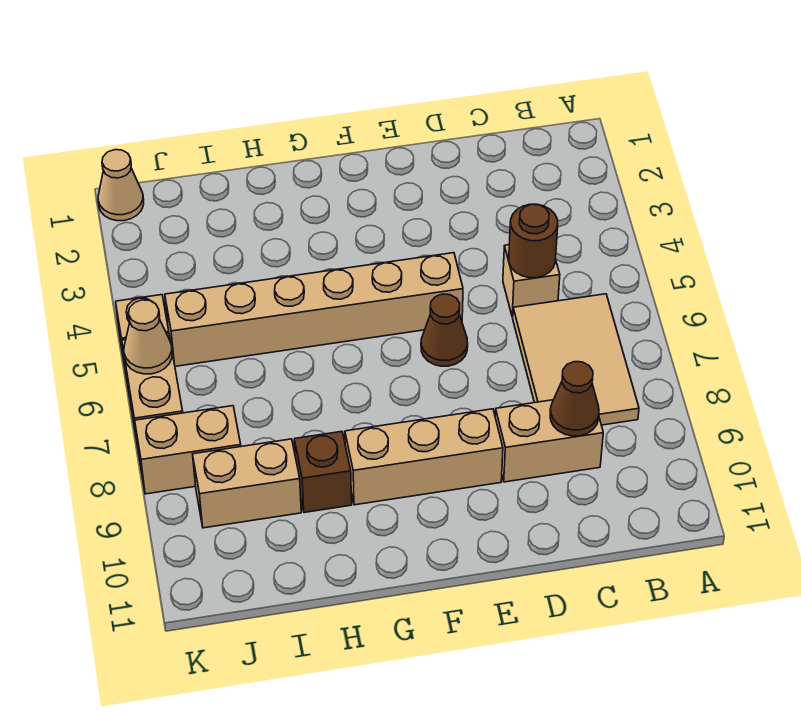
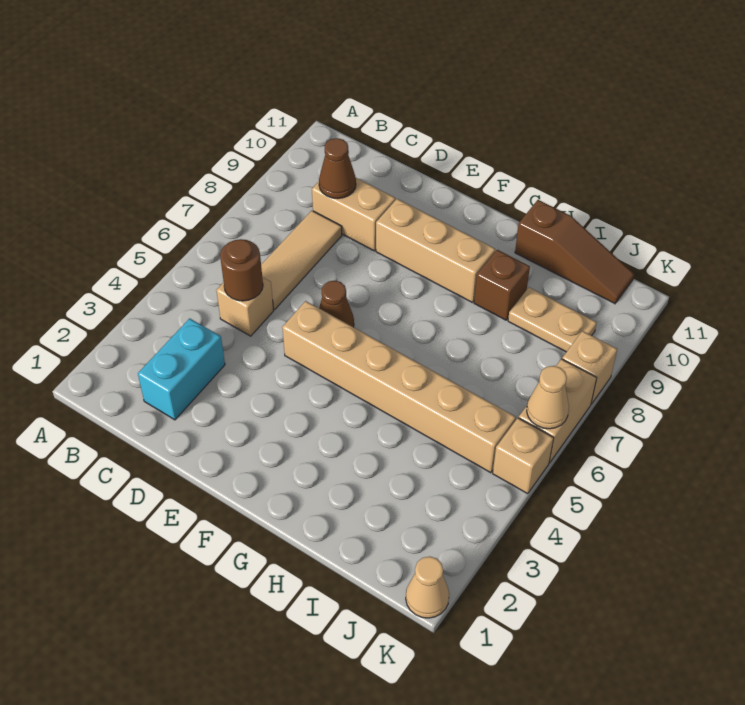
tan 2x3 tile [513,294,639,425] -> tan 1x3 tile [261,211,342,310]
none -> cyan 1x2 brick [138,318,225,420]
none -> brown 1x3 slope [515,200,634,304]
tan 1x2 brick [193,439,301,528] -> tan 1x2 plate [508,287,597,352]
tan 1x2 brick [135,406,241,494] -> tan 1x1 brick [562,331,617,404]

